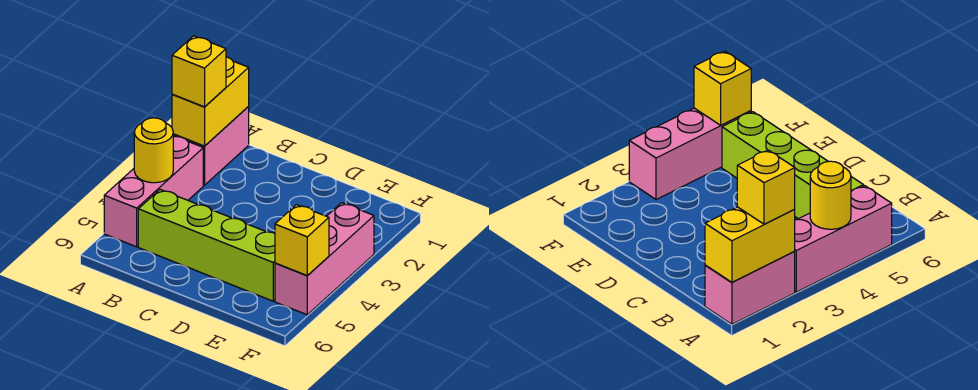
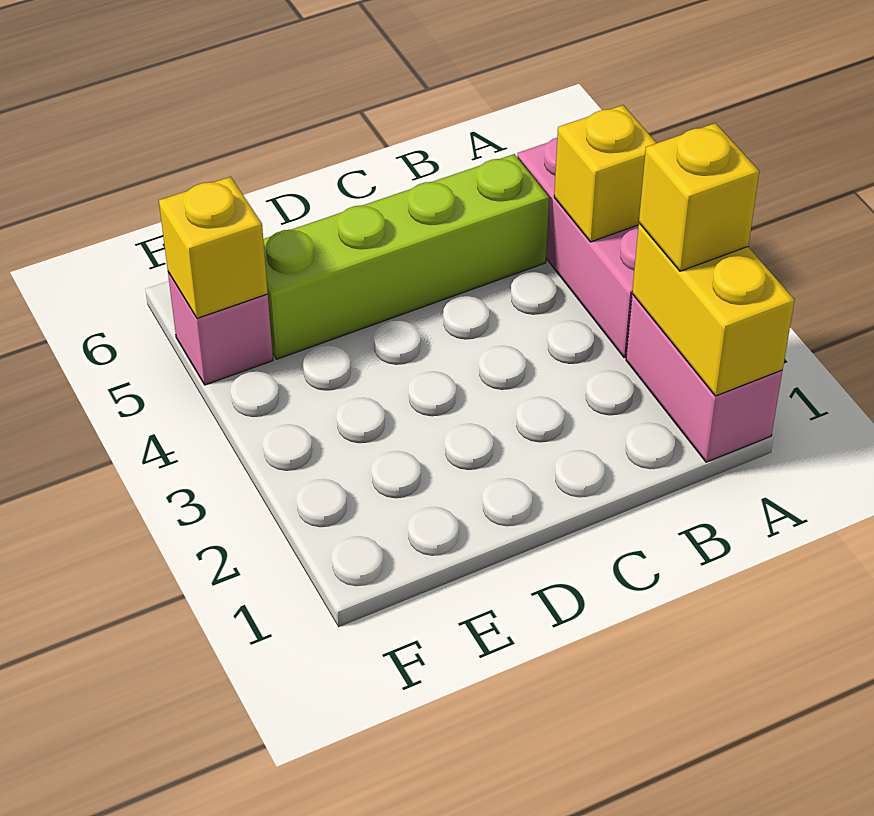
yellow 1x1 round brick [134,118,173,183] -> yellow 1x1 brick [554,105,656,242]
pink 1x3 brick [275,203,374,315] -> pink 1x1 brick [168,272,273,385]

